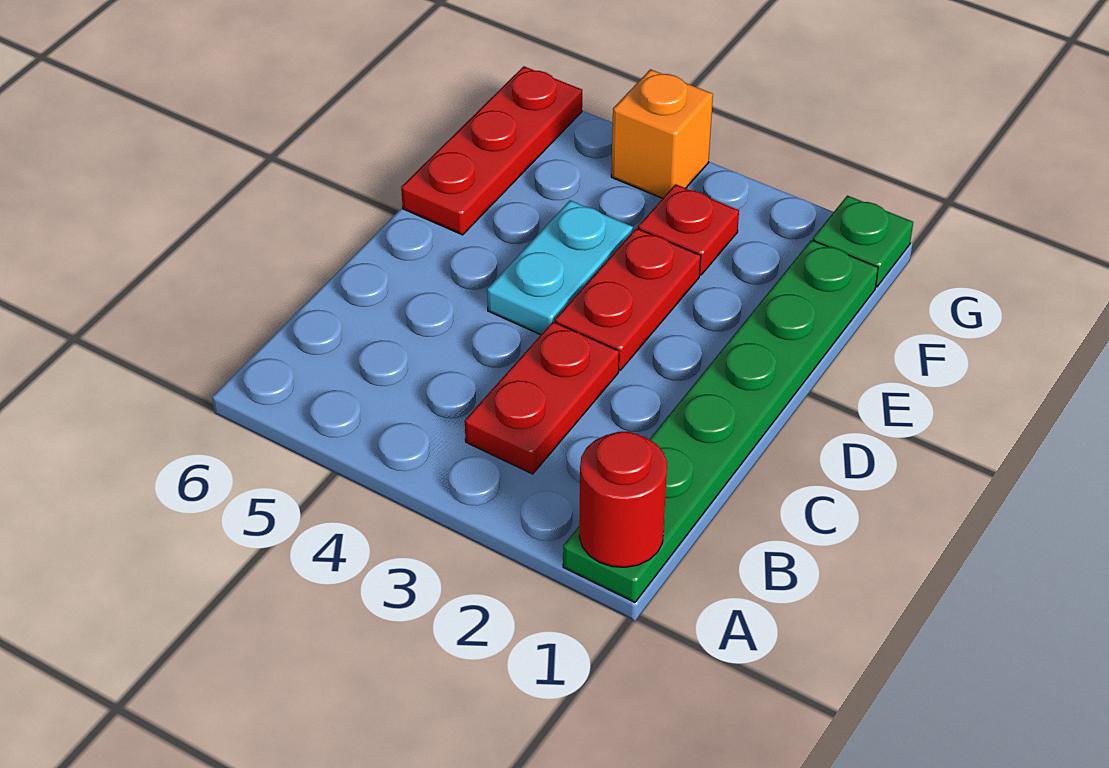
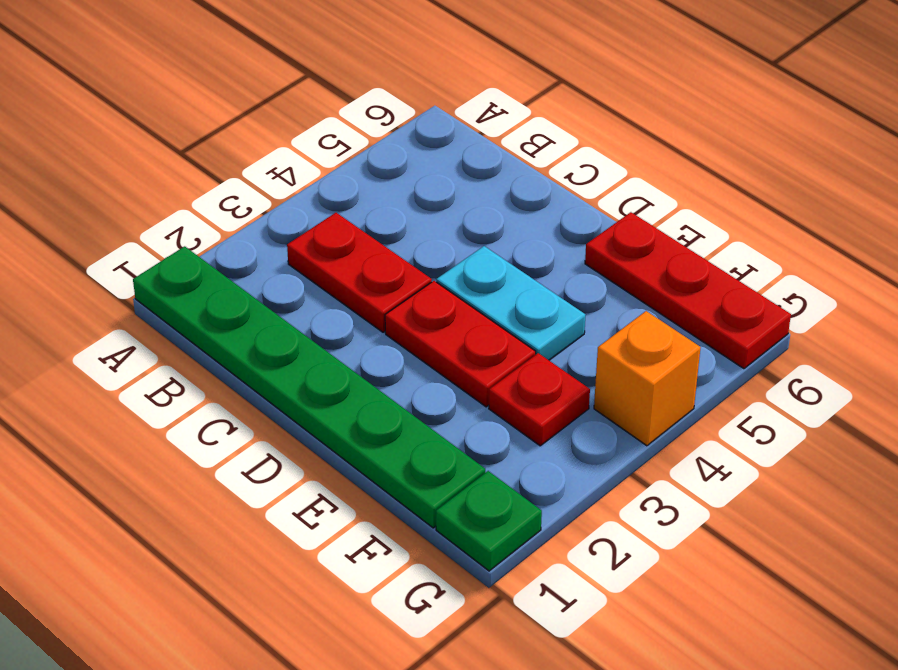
red 1x1 round brick [579,432,667,567] -> none

